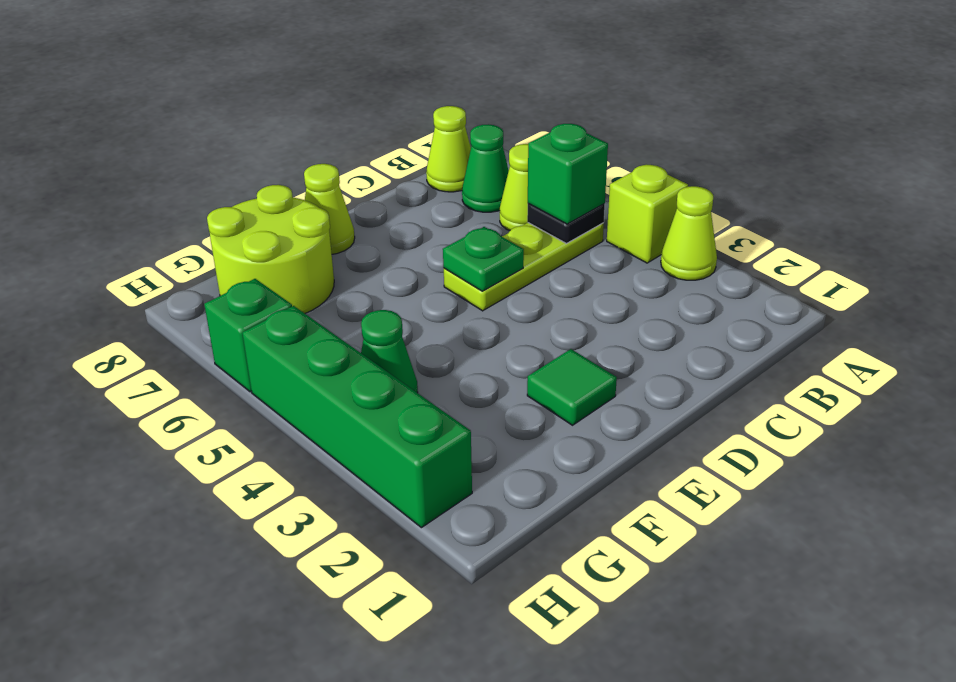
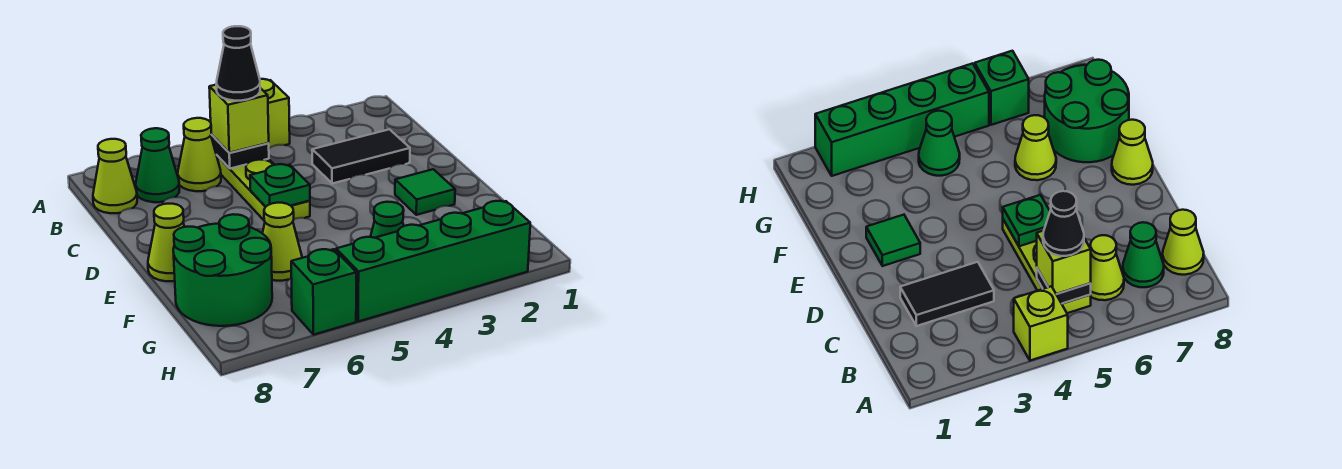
lime 1x1 cone [661,186,717,280] -> lime 1x1 cone moved to [262,203,302,281]
green 1x1 brick [528,124,608,224] -> lime 1x1 brick [209,85,269,153]
none -> black 1x1 cone [216,26,260,101]
none -> black 1x2 tile [312,129,410,184]
lime 2x2 round brick [207,185,334,313] -> green 2x2 round brick [173,214,272,326]

